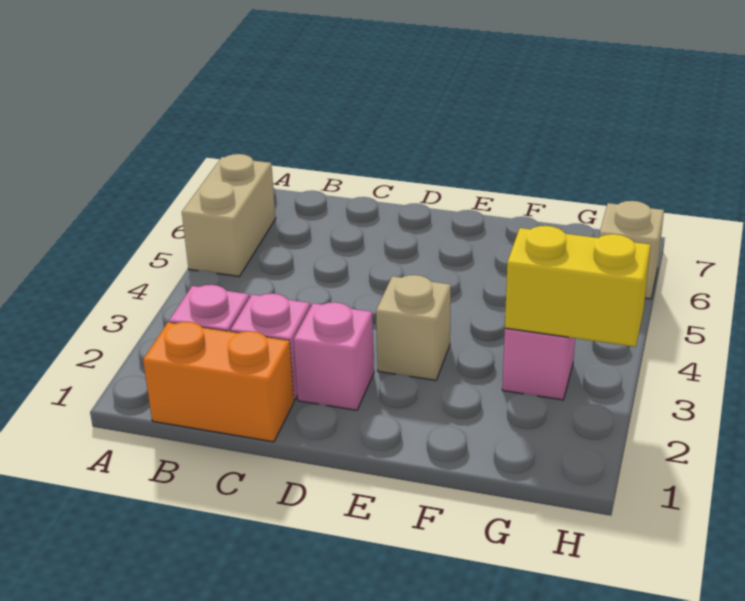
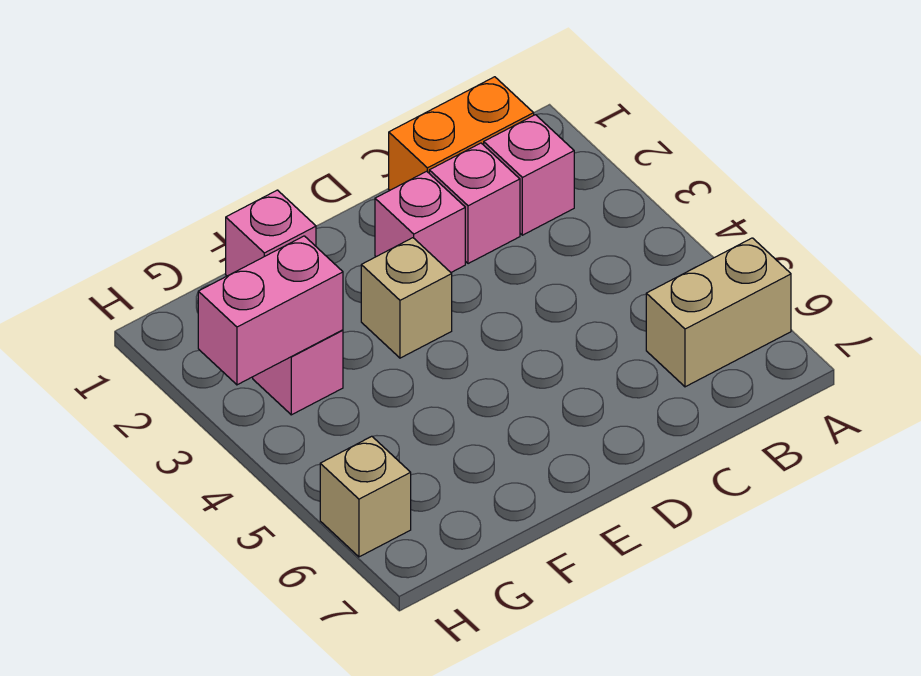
tan 1x2 brick [182,154,276,276] -> tan 1x2 brick turned to [646,238,791,387]
none -> pink 1x1 brick [226,190,316,276]
yellow 1x2 brick [505,226,651,347] -> pink 1x2 brick [198,236,343,385]

